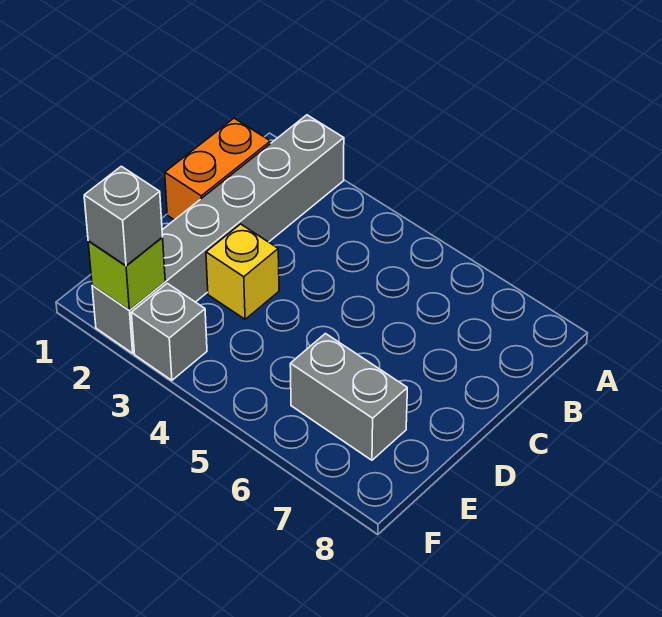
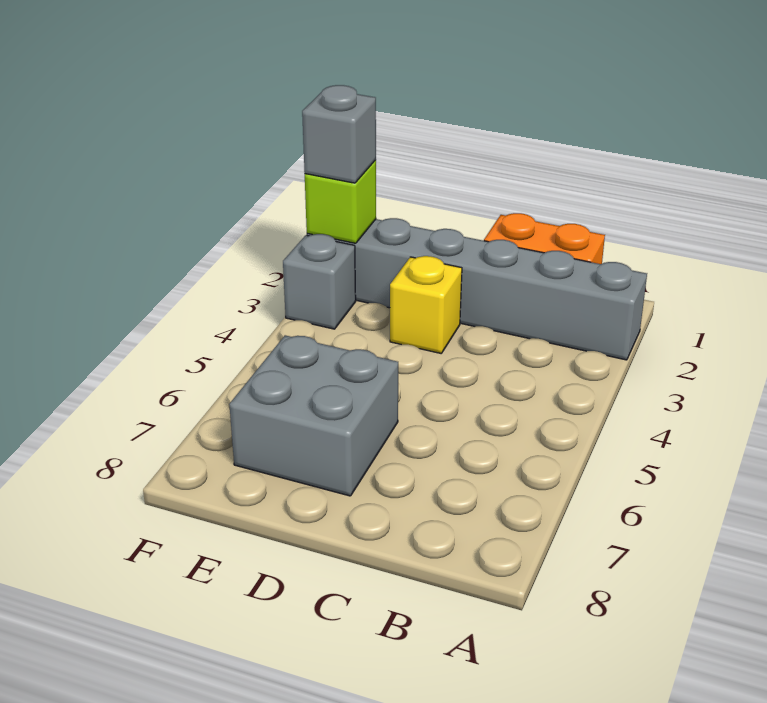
grey 1x2 brick [290,334,407,460] -> grey 2x2 brick [229,335,398,496]

